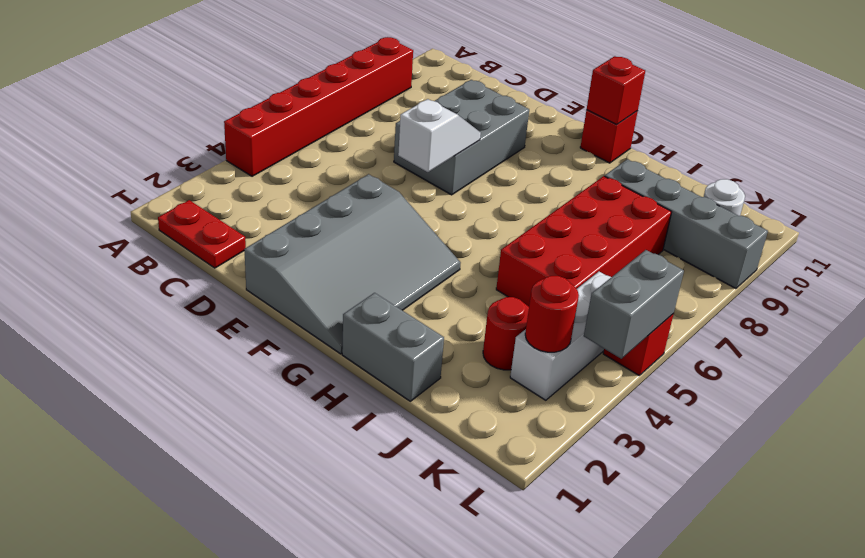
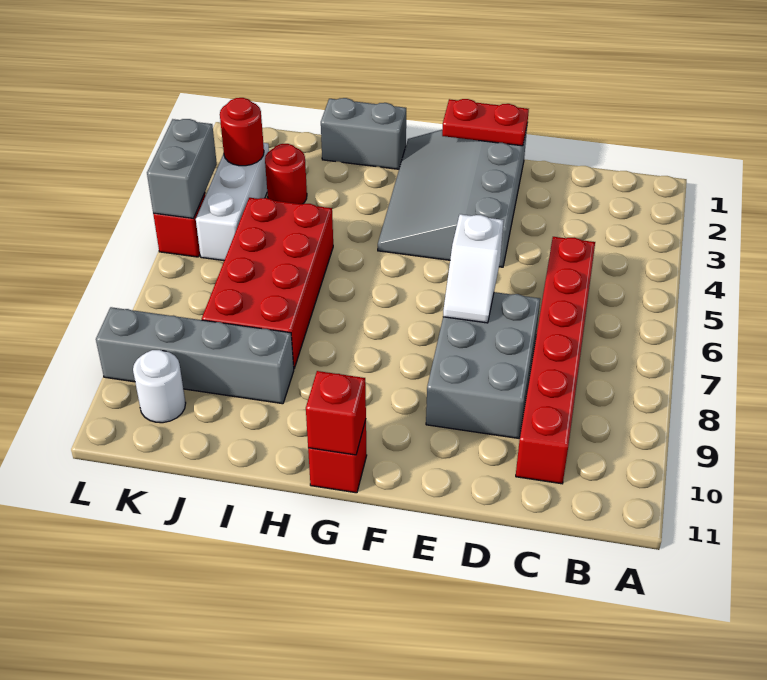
red 1x6 brick [224,37,413,176] -> red 1x6 brick moved to [516,237,595,484]
red 1x2 plate [158,200,246,268] -> red 1x2 plate moved to [442,99,529,146]

